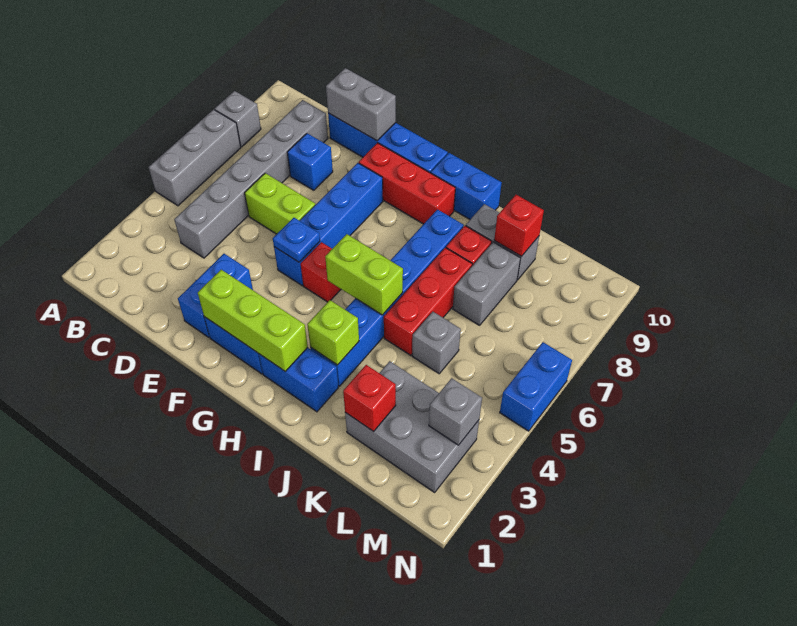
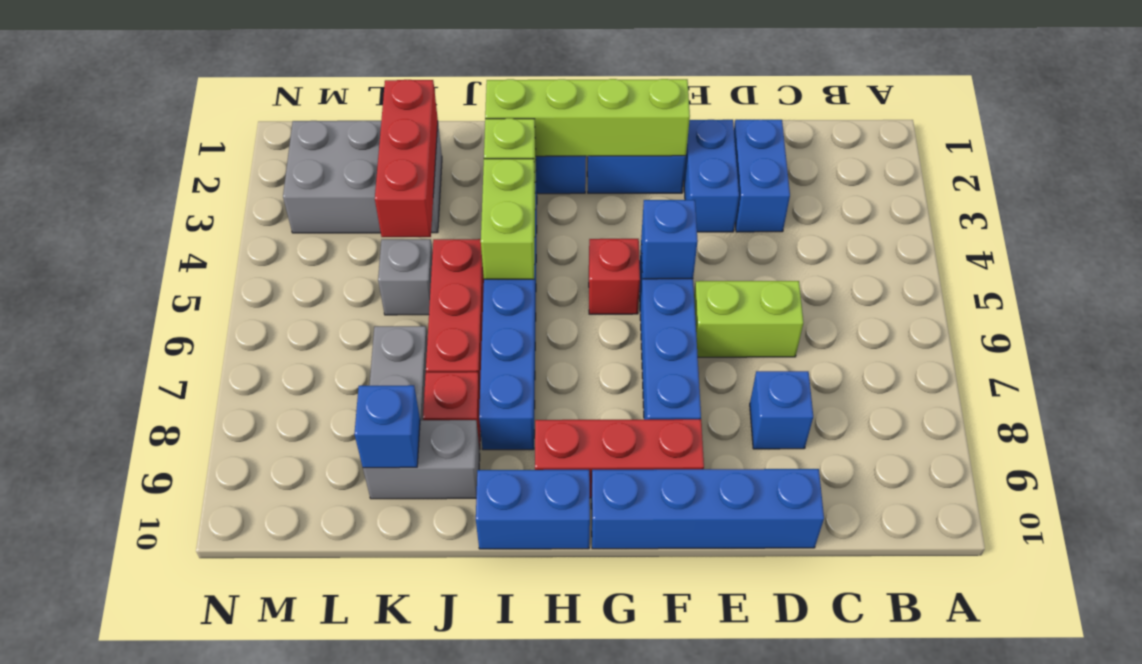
grey 1x3 brick [149,110,241,206] -> none
grey 1x1 brick [215,91,261,147] -> none
grey 1x6 brick [174,100,328,258] -> none
grey 1x2 brick [326,68,396,141] -> none
lime 1x3 brick [198,270,308,371] -> lime 1x4 brick [485,79,690,156]
blue 1x1 plate [273,218,320,262] -> blue 1x1 brick [641,200,698,279]
lime 1x2 brick [325,234,403,315] -> lime 1x2 brick turned to [481,159,535,279]
red 1x1 brick [343,365,396,431] -> red 1x3 brick [375,80,438,237]
red 1x1 brick [494,195,544,257] -> blue 1x1 brick [354,385,420,468]
grey 1x1 brick [429,378,482,445] -> none
blue 1x2 brick [500,342,572,431] -> blue 1x2 brick moved to [734,120,790,232]

